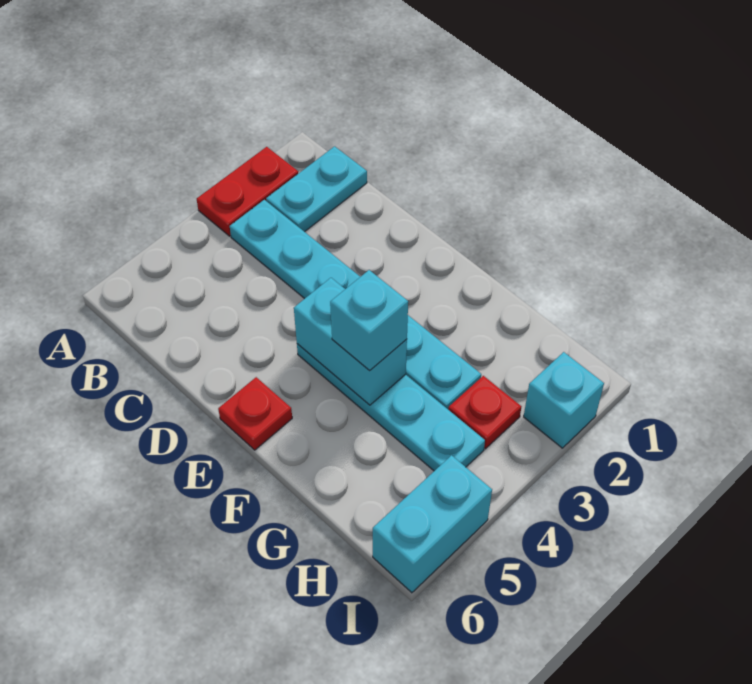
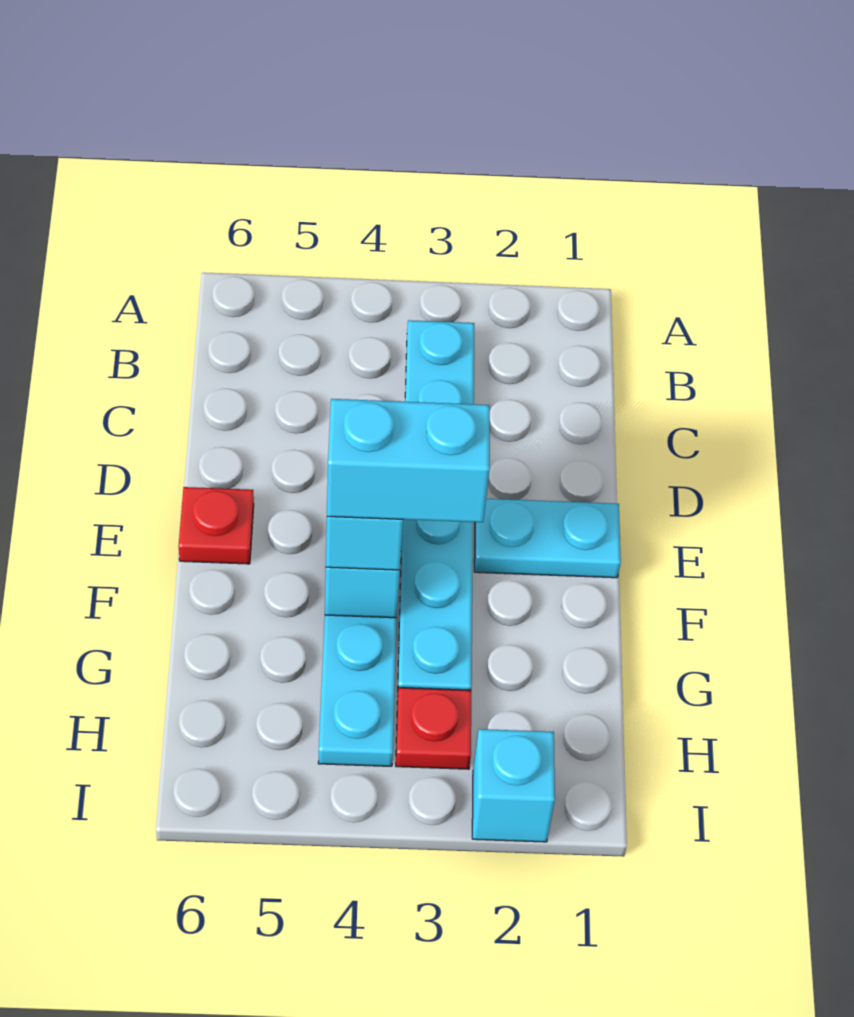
red 1x2 plate [197,147,298,236] -> none
cyan 1x2 plate [266,146,367,232] -> cyan 1x2 plate moved to [474,499,621,578]
cyan 1x2 brick [373,455,492,593] -> cyan 1x2 brick moved to [327,399,490,522]

